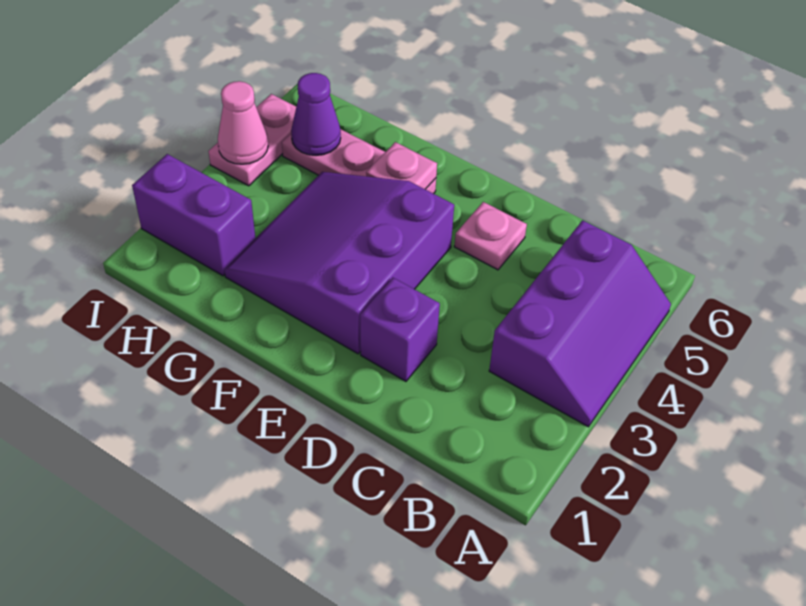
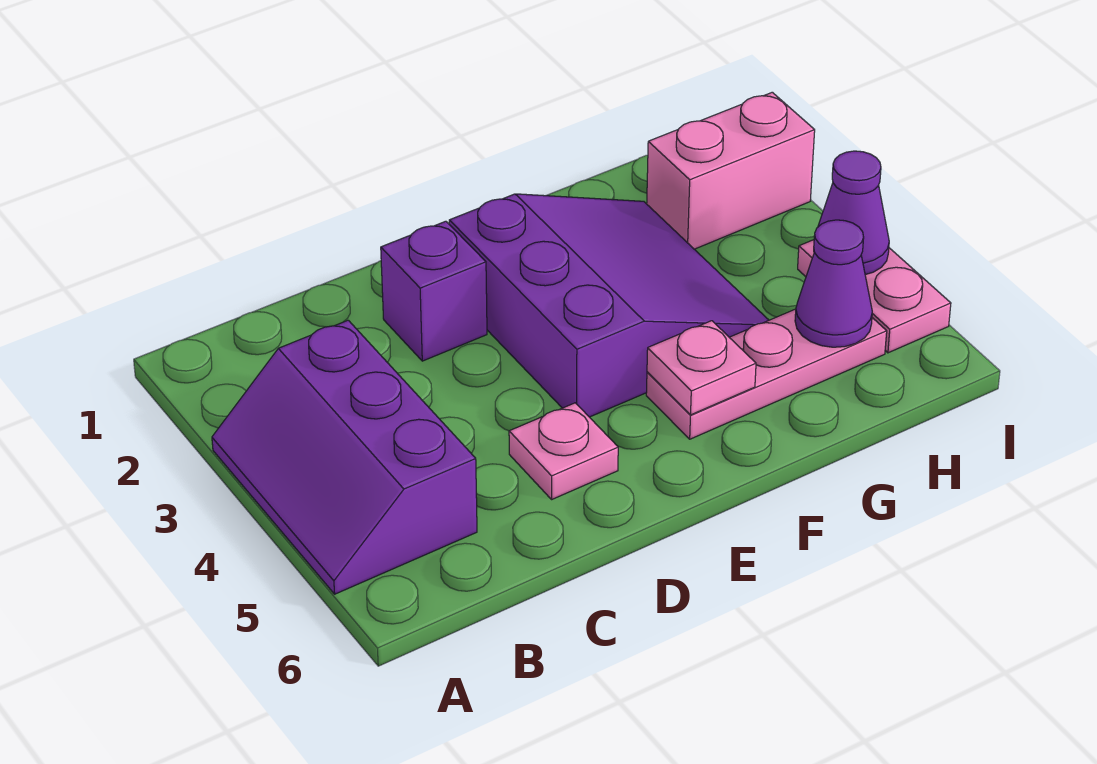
purple 1x2 brick [132,154,255,276] -> pink 1x2 brick [647,92,815,249]
pink 1x1 cone [218,81,268,164] -> purple 1x1 cone [818,151,889,275]

